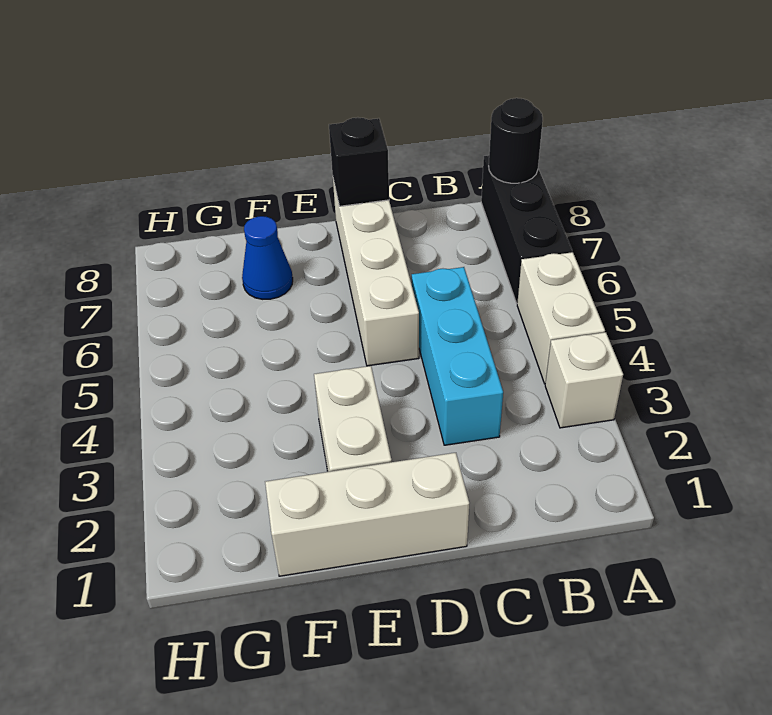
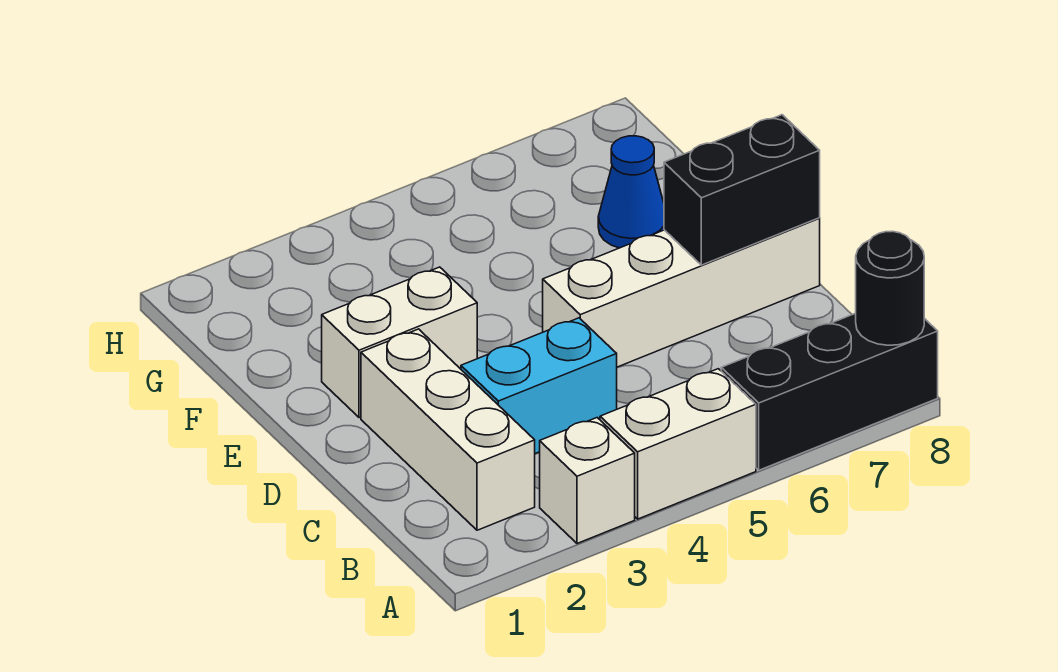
cyan 1x3 brick [412,267,503,445] -> cyan 1x2 brick [461,318,617,454]
white 1x3 brick [265,453,469,576] -> white 1x3 brick moved to [361,329,535,530]
black 1x1 brick [329,117,389,206] -> black 1x2 brick [664,115,820,265]

